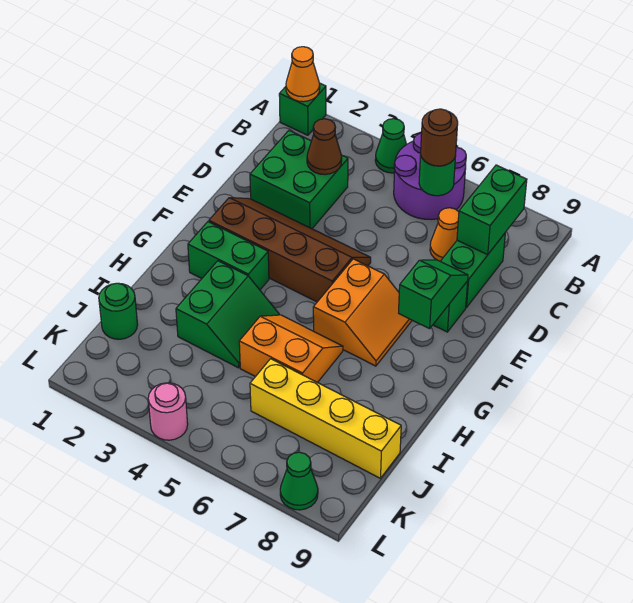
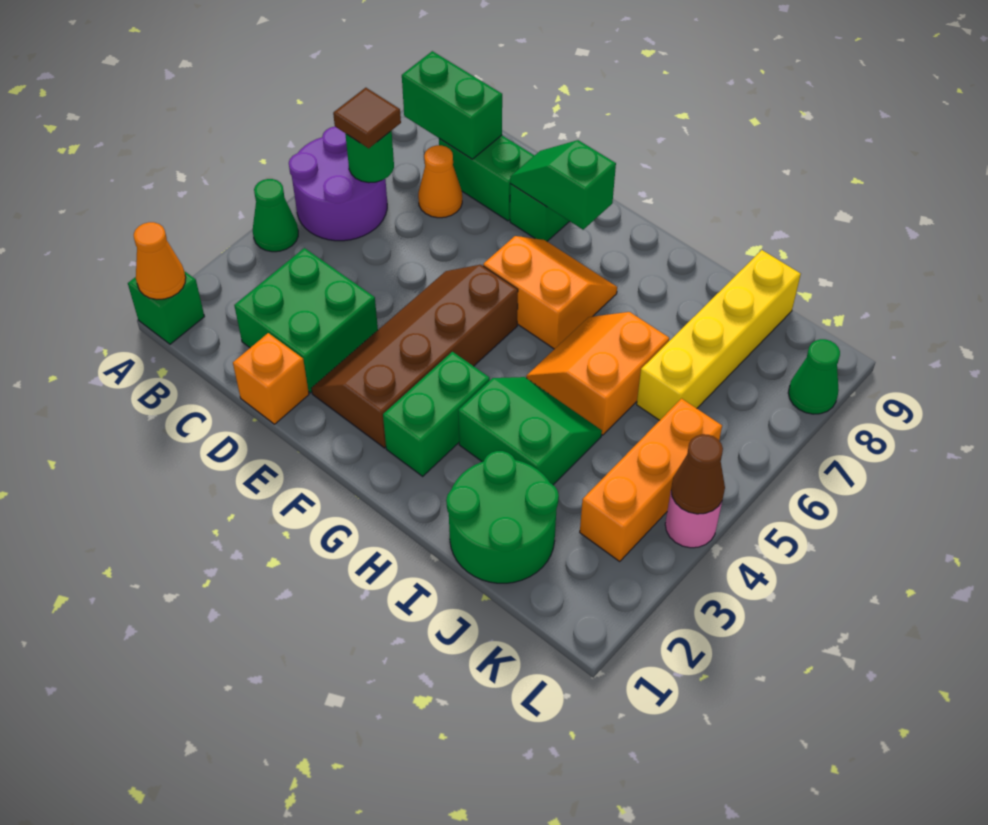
brown 1x1 round brick [421,109,458,166] -> brown 1x1 tile [333,88,401,148]
brown 1x1 cone [307,119,342,175] -> brown 1x1 cone moved to [671,434,725,514]
none -> orange 1x1 brick [233,333,309,424]
green 1x1 round brick [99,283,138,339] -> green 2x2 round brick [446,451,559,583]
none -> orange 1x3 brick [580,399,722,561]

